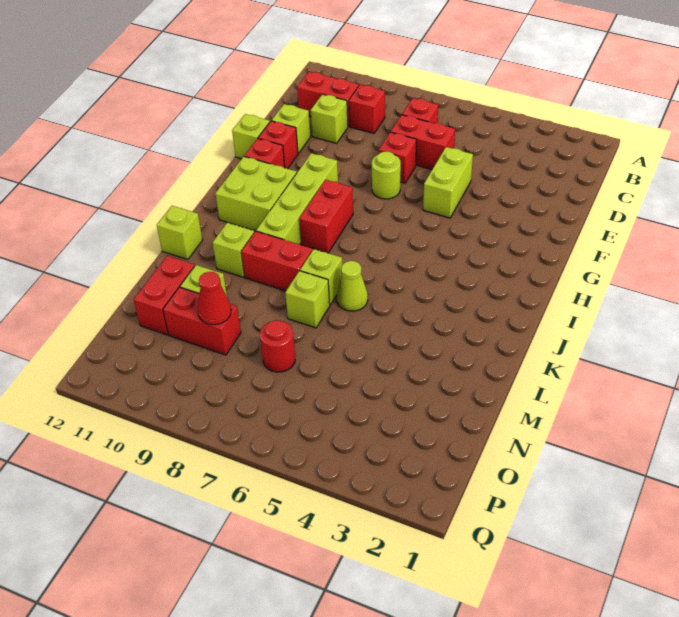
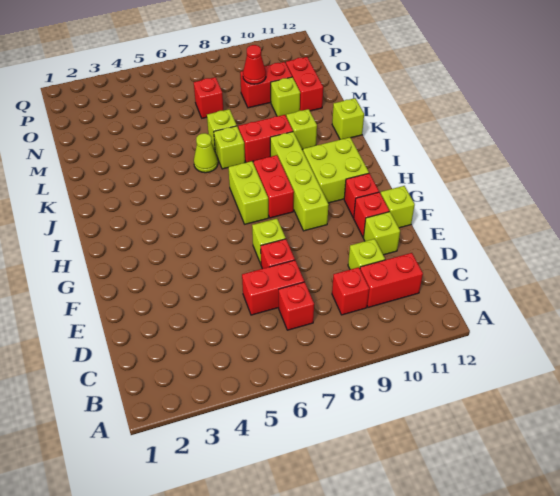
lime 1x2 brick [423,147,473,218] -> lime 1x2 brick moved to [228,161,269,224]
lime 1x1 round brick [372,152,401,199] -> lime 1x1 brick [252,219,286,264]
red 1x1 round brick [260,320,295,372] -> red 1x1 brick [194,77,224,118]

